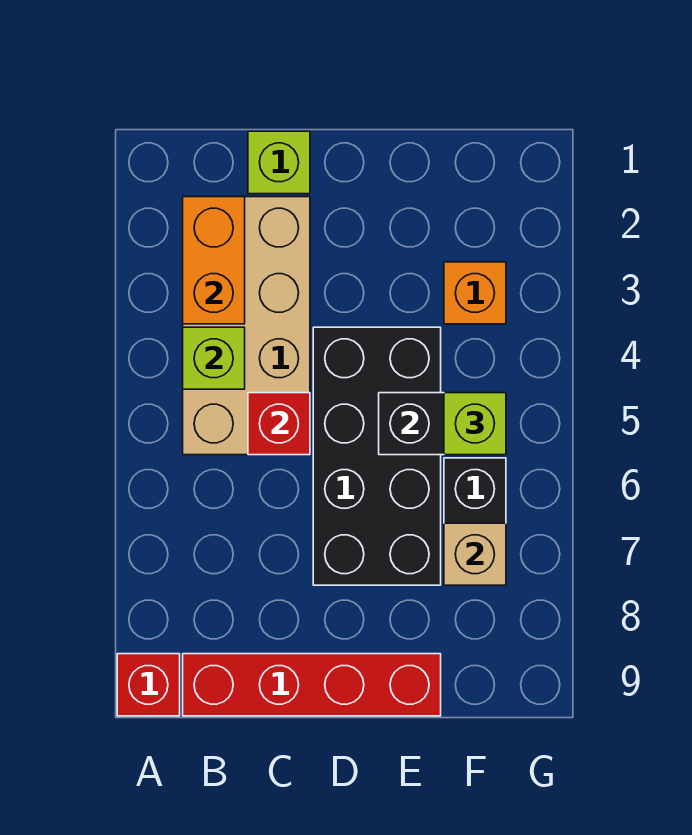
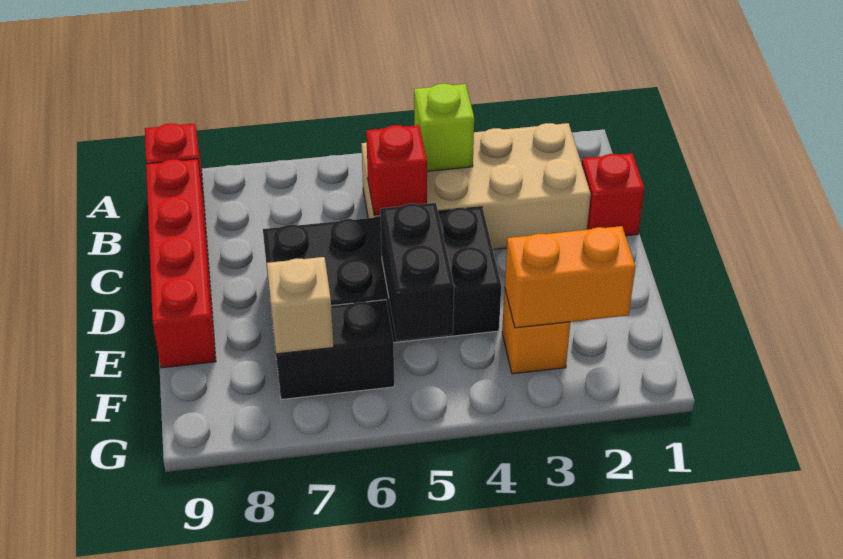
orange 1x2 brick [183,197,245,324] -> orange 1x2 brick moved to [505,226,635,328]
lime 1x1 brick [248,131,310,194] -> red 1x1 brick [582,153,645,236]
lime 1x1 brick [444,393,506,455] -> none

